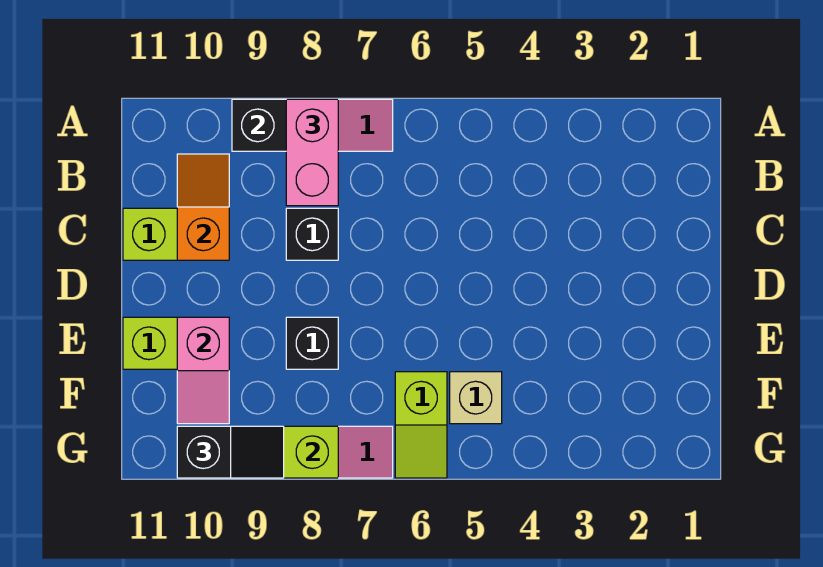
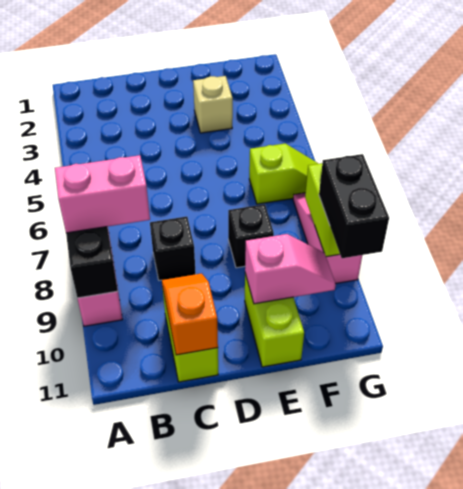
orange 1x2 slope [177,154,229,260] -> orange 1x2 slope turned to [162,273,218,355]
tan 1x1 brick [450,372,502,424] -> tan 1x1 brick moved to [193,76,233,133]
black 1x2 slope [177,426,284,478] -> black 1x2 brick [319,154,389,258]

